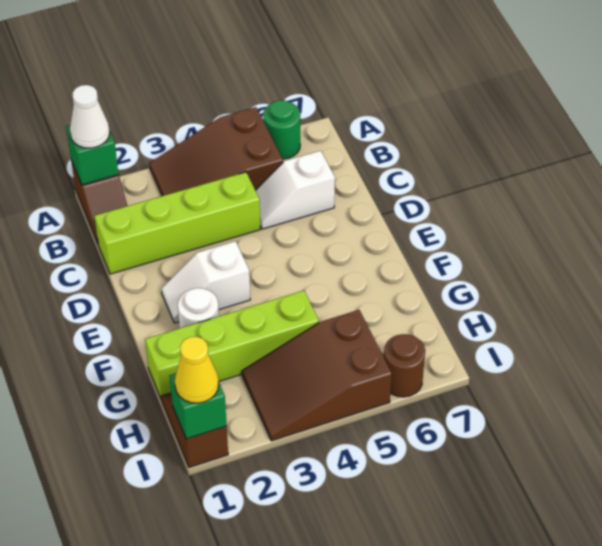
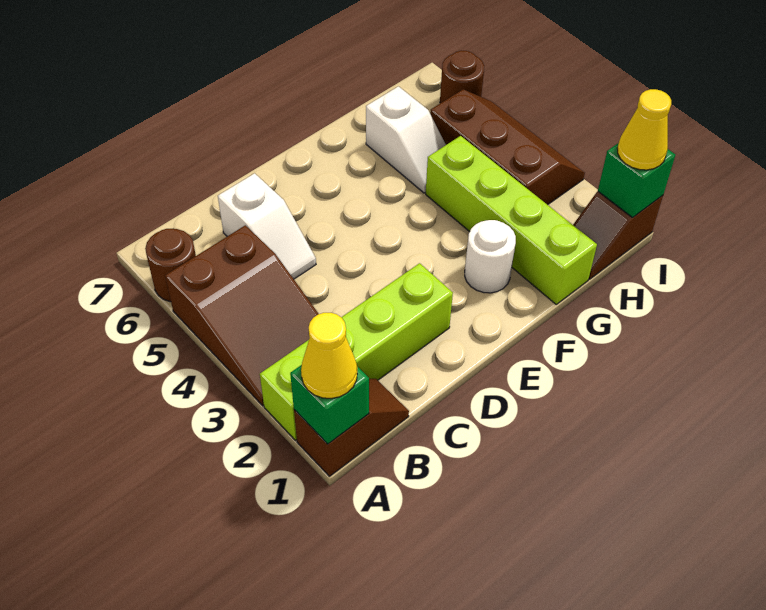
white 1x1 cone [70,85,110,148] -> yellow 1x1 cone [301,313,357,399]
green 1x1 round brick [263,100,300,159] -> brown 1x1 round brick [145,229,196,302]
lime 1x4 brick [94,172,260,274] -> lime 1x4 brick turned to [260,263,453,440]
white 1x2 slope [161,241,250,323] -> white 1x2 slope moved to [366,86,446,193]
brown 2x3 slope [242,310,392,441] -> brown 2x3 slope turned to [430,89,585,205]

